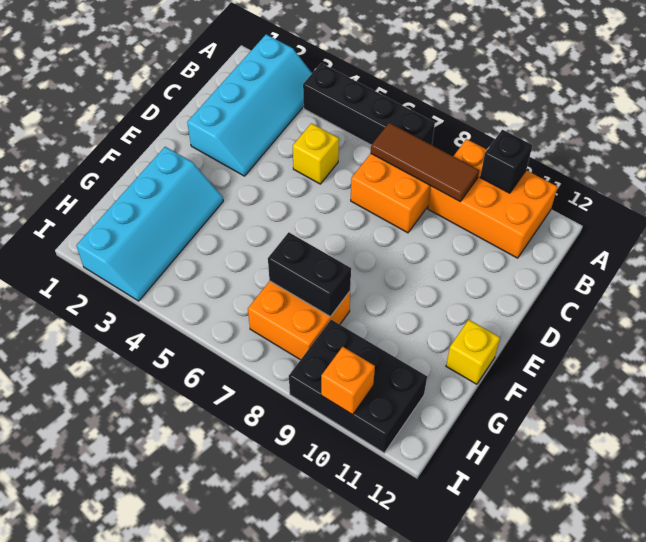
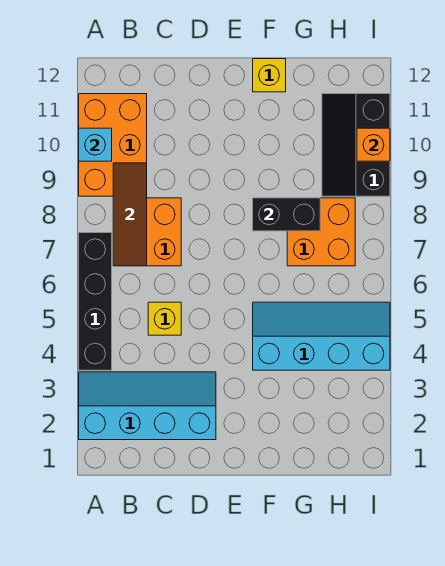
black 1x1 brick [480,130,533,193] -> cyan 1x1 brick [79,128,112,161]
cyan 2x4 slope [76,147,223,301] -> cyan 2x4 slope moved to [253,302,390,370]
black 1x2 brick [268,232,351,317] -> black 1x2 brick turned to [253,198,320,231]
black 2x3 brick [289,320,427,453] -> black 2x3 slope [322,94,390,196]

